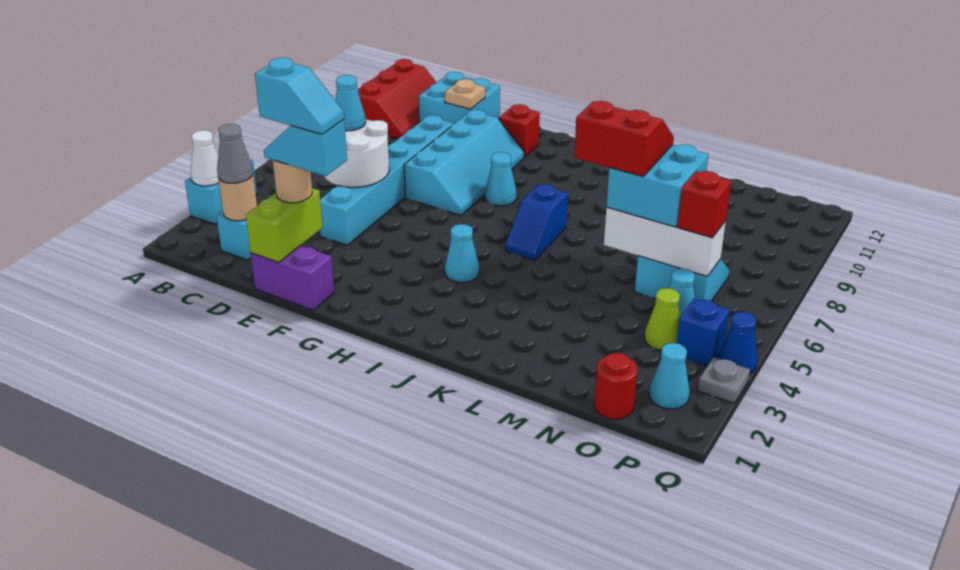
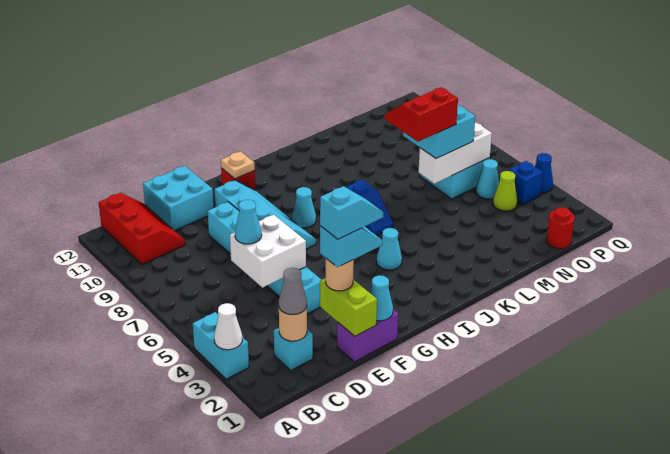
white 2x2 round brick [324,119,389,187] -> white 2x2 brick [230,215,306,288]
cyan 1x2 slope [264,120,347,176] -> cyan 1x2 slope turned to [320,226,382,267]
tan 1x1 plate [445,79,485,109] -> tan 1x1 plate moved to [221,151,255,179]
red 1x1 brick [678,171,731,238] -> none
cyan 1x1 cone [649,343,690,409] -> cyan 1x1 cone moved to [370,275,393,321]
grey 1x1 plate [698,357,750,403] -> none

